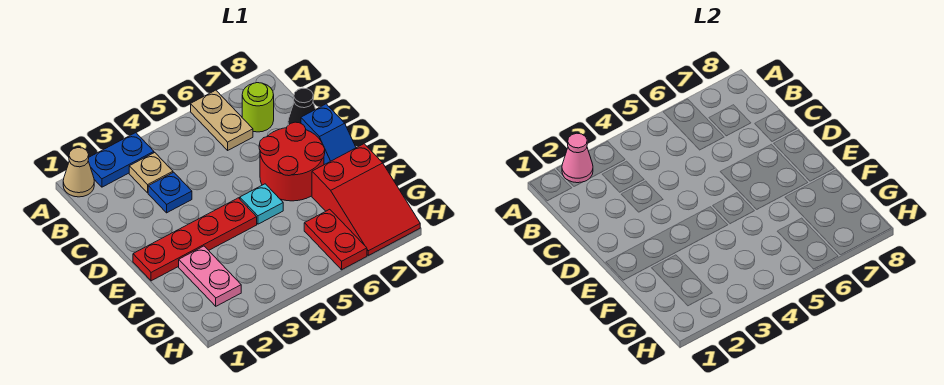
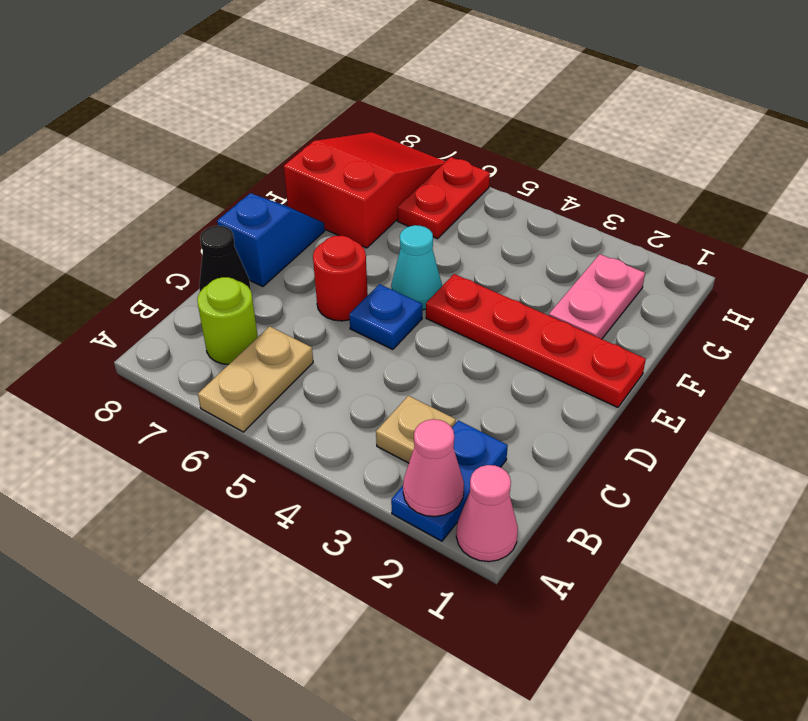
tan 1x1 cone [63,148,94,197] -> pink 1x1 cone [456,465,518,562]
blue 1x2 plate [88,133,154,187] -> blue 1x2 plate turned to [391,420,508,541]
blue 1x1 plate [148,172,192,213] -> blue 1x1 plate moved to [349,284,422,349]
red 2x2 round brick [259,122,325,201] -> red 1x1 round brick [313,236,368,321]
cyan 1x1 plate [240,184,283,224] -> cyan 1x1 cone [391,225,442,310]

